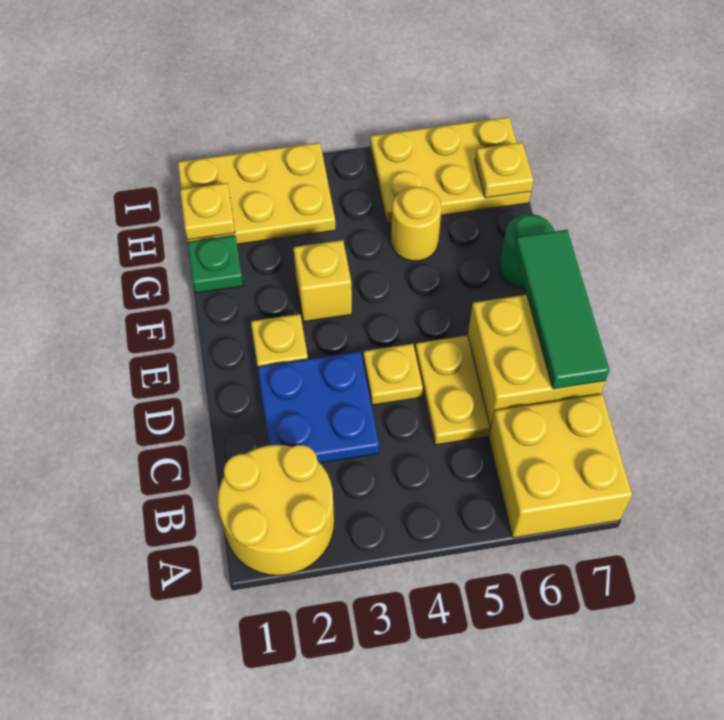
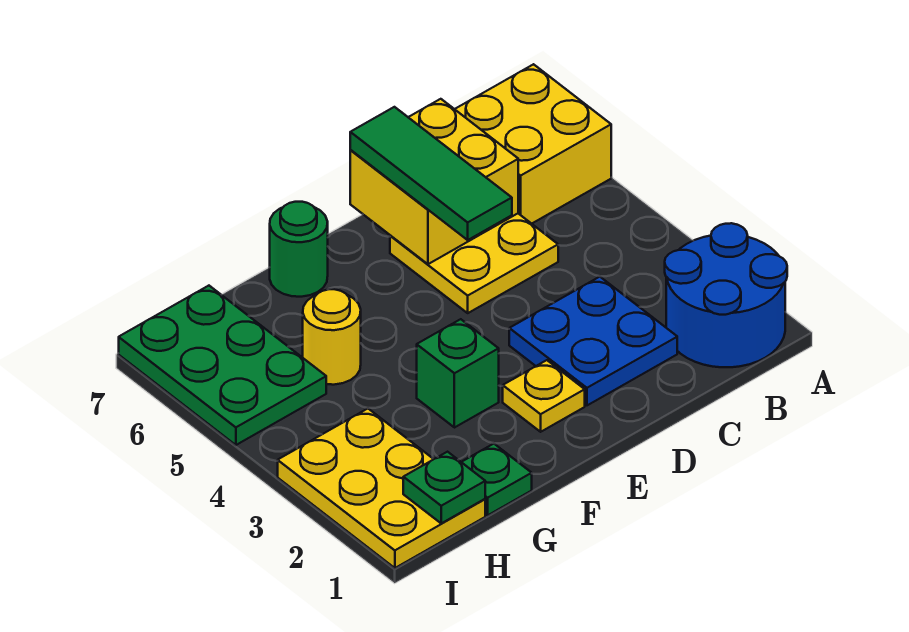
yellow 2x2 round brick [218,445,334,575] -> blue 2x2 round brick [665,223,787,367]
green 1x3 tile [514,230,609,389] -> green 1x3 tile turned to [350,107,512,240]
yellow 1x1 plate [363,344,423,405] -> none
yellow 1x1 brick [293,240,352,322] -> green 1x1 brick [417,319,499,428]
yellow 1x1 plate [180,183,235,240] -> green 1x1 plate [403,452,485,523]
yellow 2x3 plate [370,117,531,223] -> green 2x3 plate [119,286,326,445]
yellow 1x1 plate [475,142,533,198] -> none

